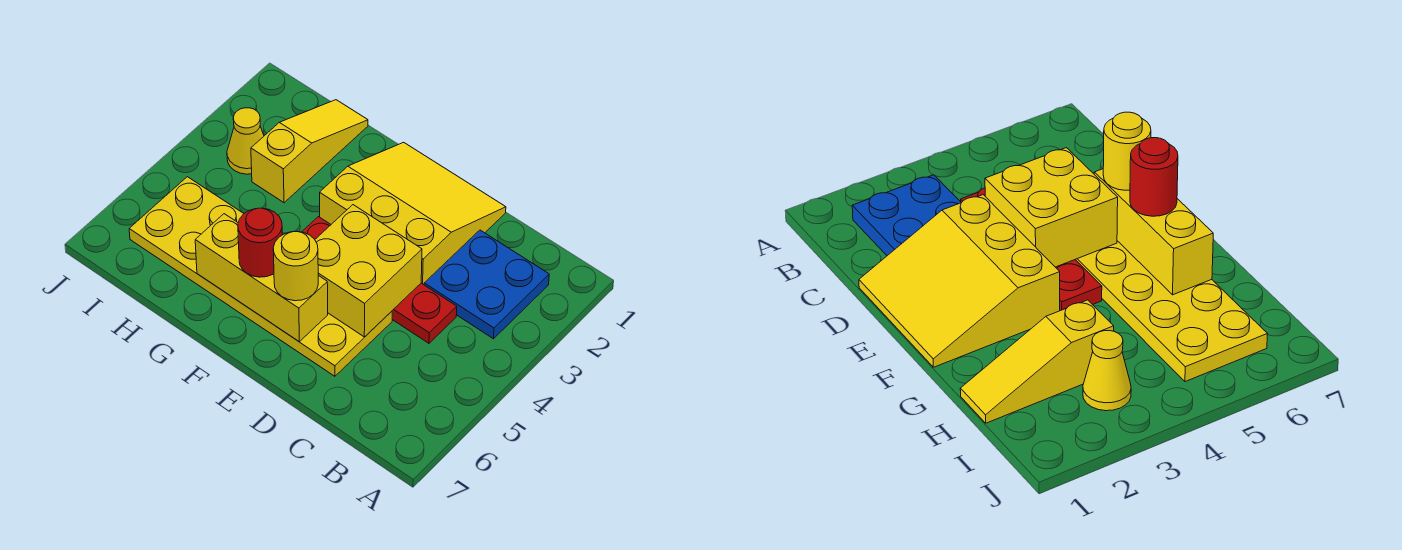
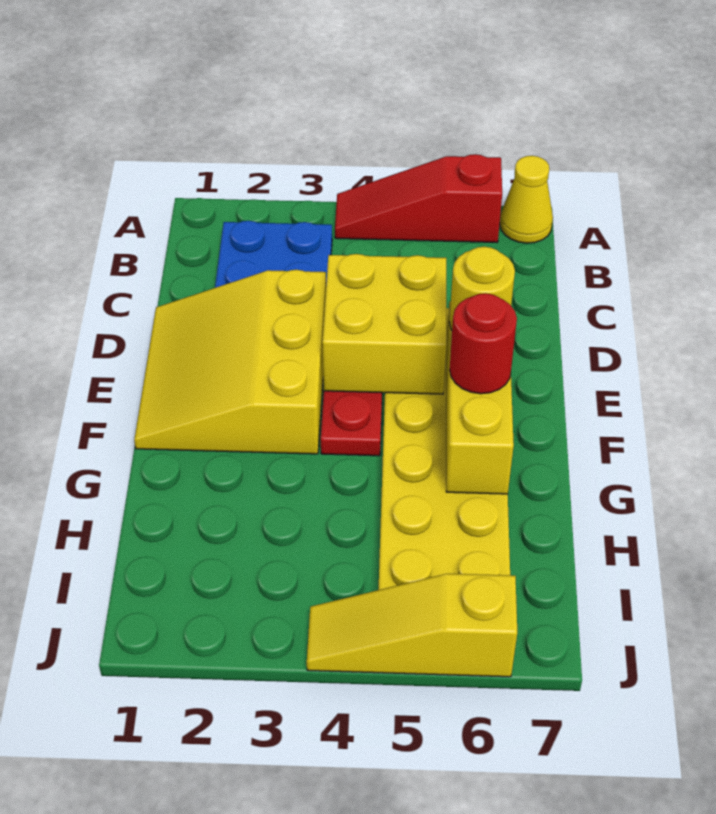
none -> red 1x3 slope [335,154,502,242]
yellow 1x3 slope [251,100,368,203] -> yellow 1x3 slope moved to [307,574,517,677]
yellow 1x1 cone [227,108,264,174] -> yellow 1x1 cone moved to [500,156,553,243]

